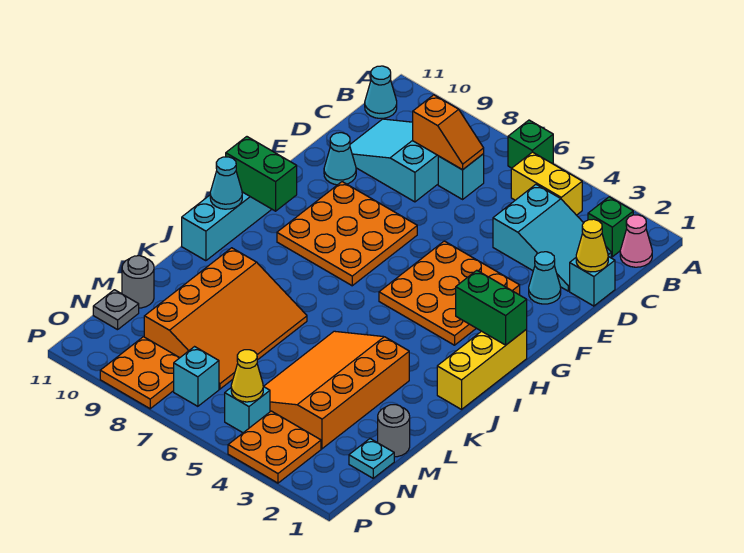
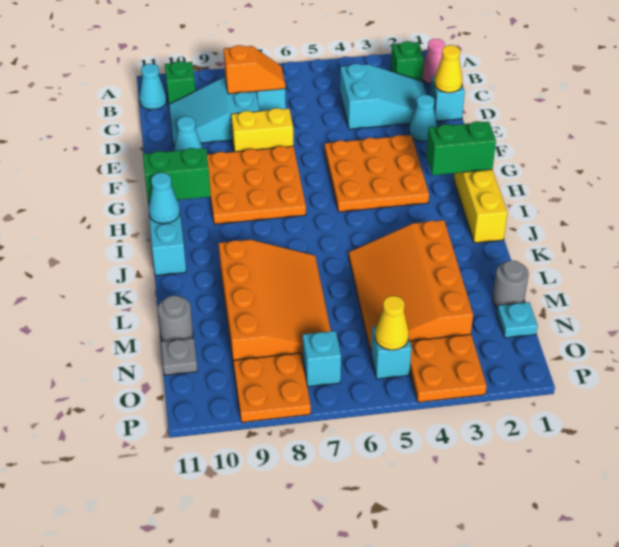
green 1x1 brick [508,120,553,168] -> green 1x1 brick moved to [165,61,195,104]
yellow 1x2 brick [511,152,582,215] -> yellow 1x2 brick moved to [231,108,293,152]

